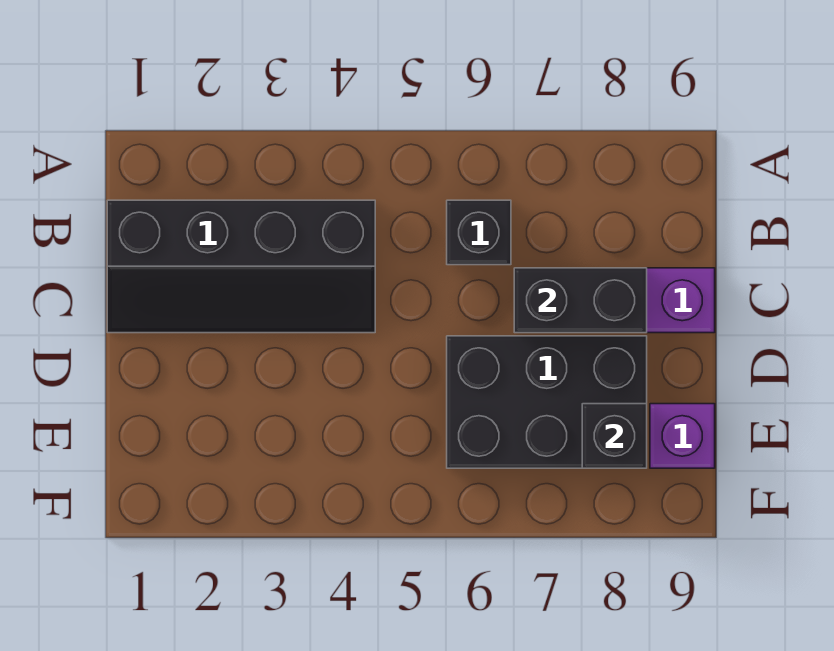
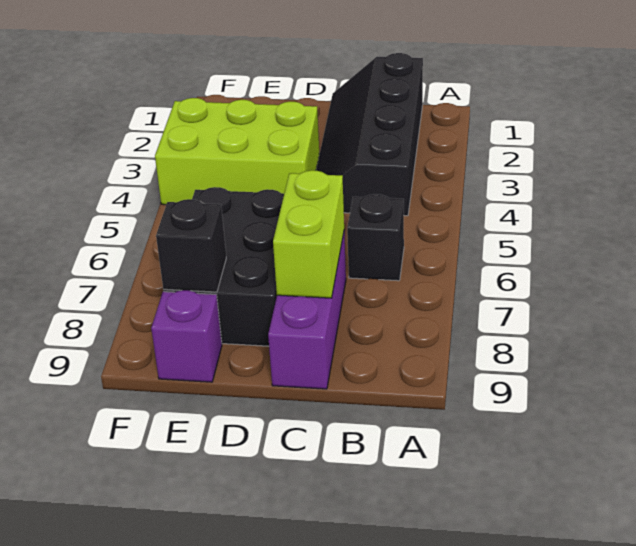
black 1x2 brick [514,268,647,333] -> lime 1x2 brick [273,170,344,298]
none -> lime 2x3 brick [155,98,319,205]

